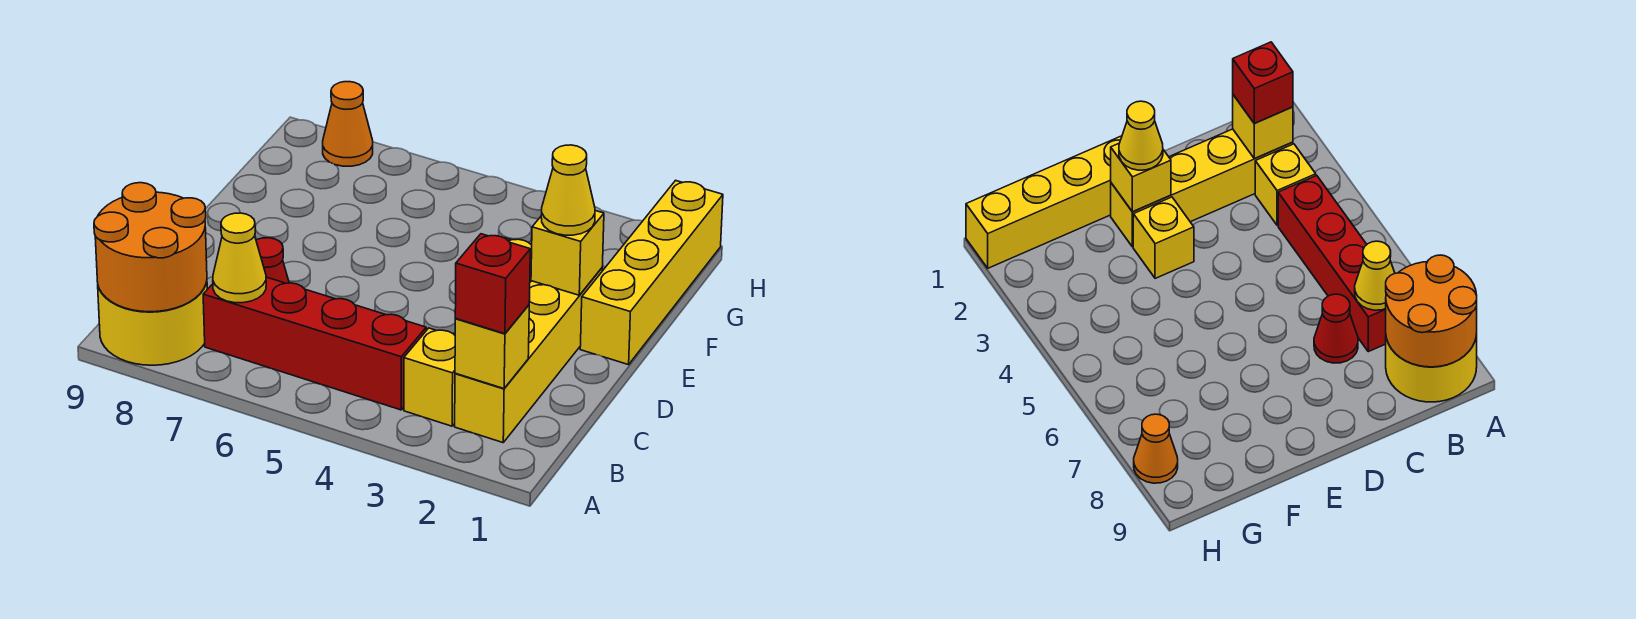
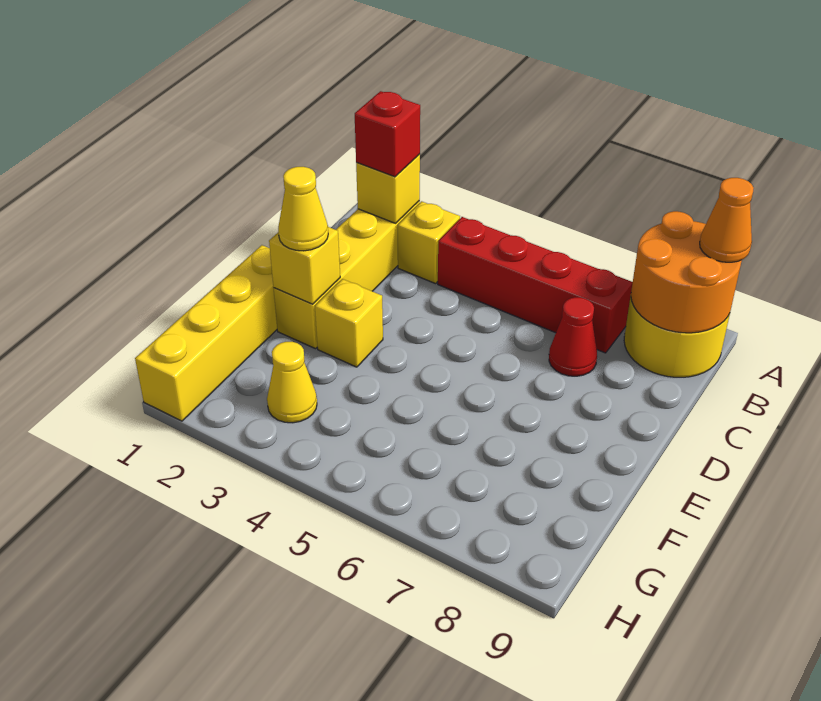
yellow 1x1 cone [213,213,266,303] -> yellow 1x1 cone moved to [267,342,317,423]
orange 1x1 cone [323,82,373,166] -> orange 1x1 cone moved to [700,178,754,262]

